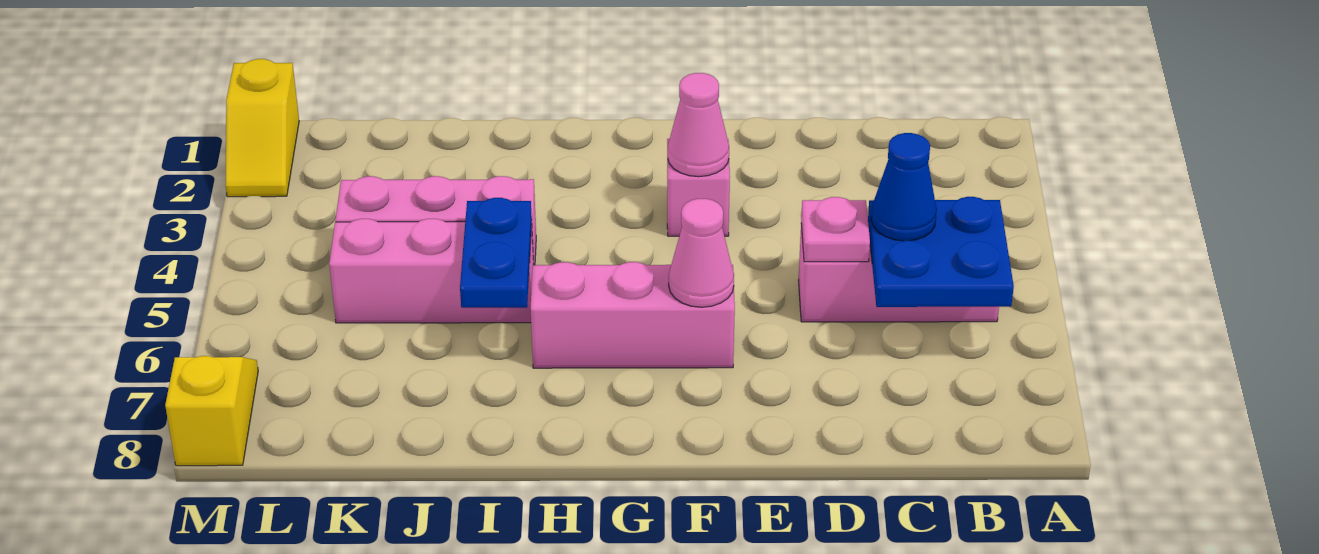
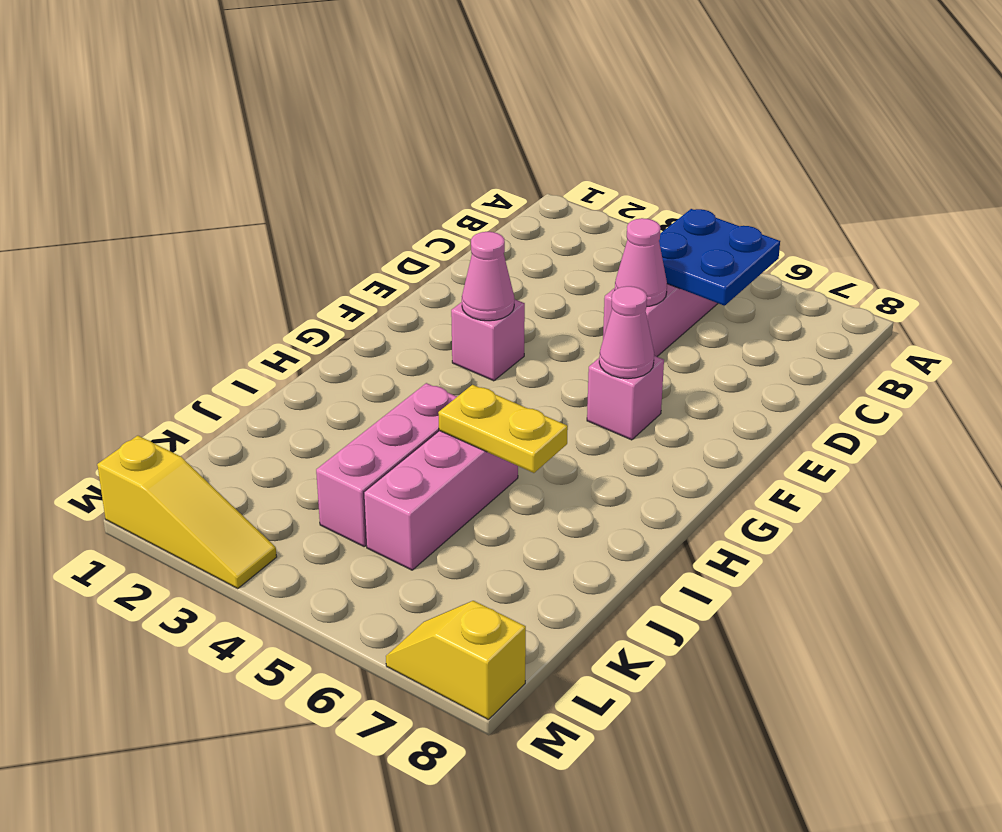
blue 1x1 cone [871,133,937,241] -> none
pink 1x1 plate [801,197,870,262] -> pink 1x1 cone [615,218,667,306]
pink 1x3 brick [531,262,735,368] -> pink 1x1 brick [587,356,664,440]
blue 1x2 plate [460,198,532,308] -> yellow 1x2 plate [438,385,568,473]
yellow 1x2 slope [226,59,299,197] -> yellow 1x3 slope [97,436,277,588]

